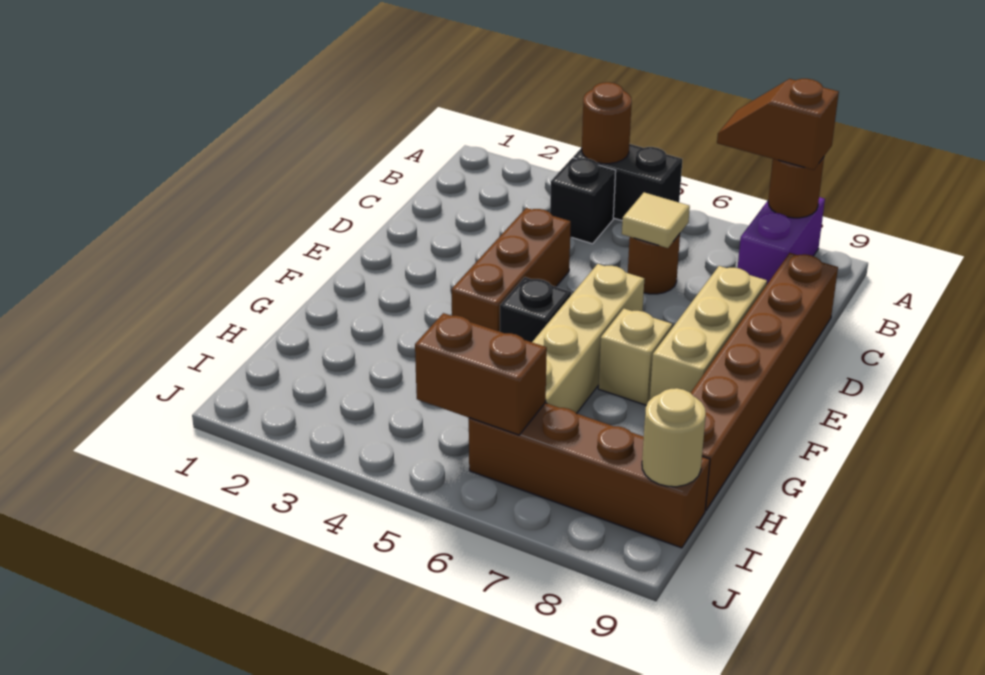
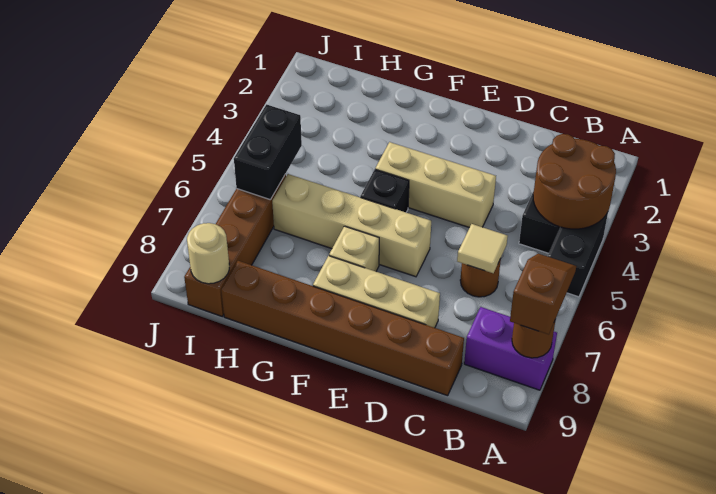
brown 1x1 round brick [582,82,632,164] -> brown 2x2 round brick [533,134,616,229]
brown 1x3 brick [451,208,571,332] -> tan 1x3 brick [375,142,496,228]
brown 1x2 brick [415,313,547,435] -> black 1x2 brick [234,104,302,200]

